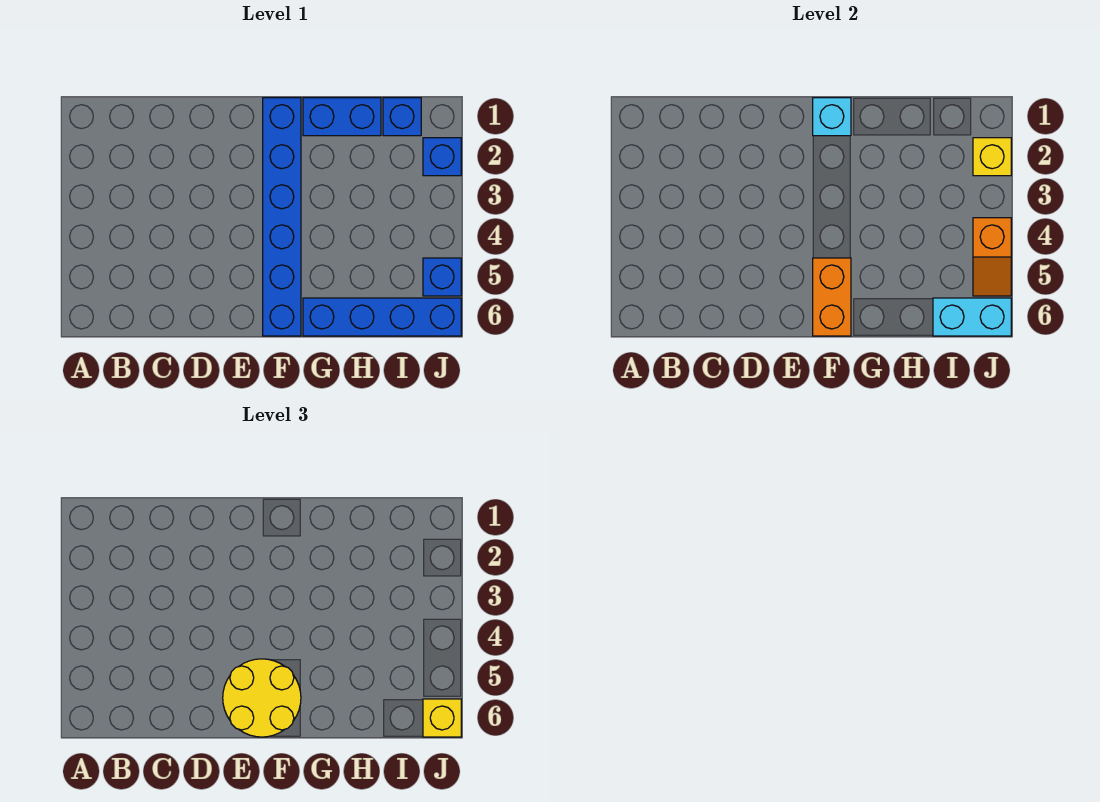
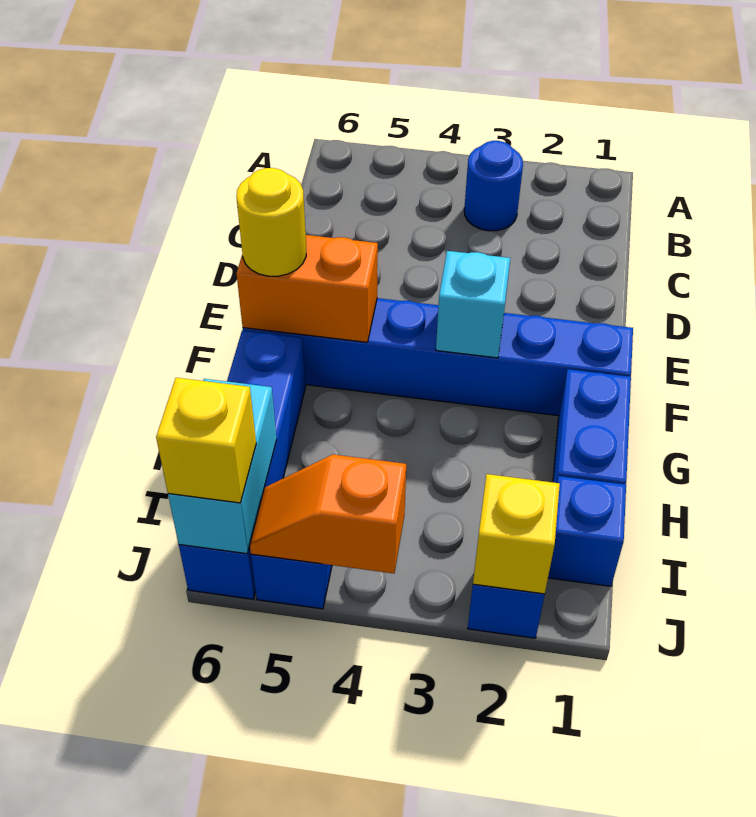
none -> blue 1x1 round brick [464,141,523,231]
yellow 2x2 round brick [223,659,301,737] -> yellow 1x1 round brick [236,168,306,276]
cyan 1x1 brick [813,98,851,136] -> cyan 1x1 brick moved to [436,251,510,358]

